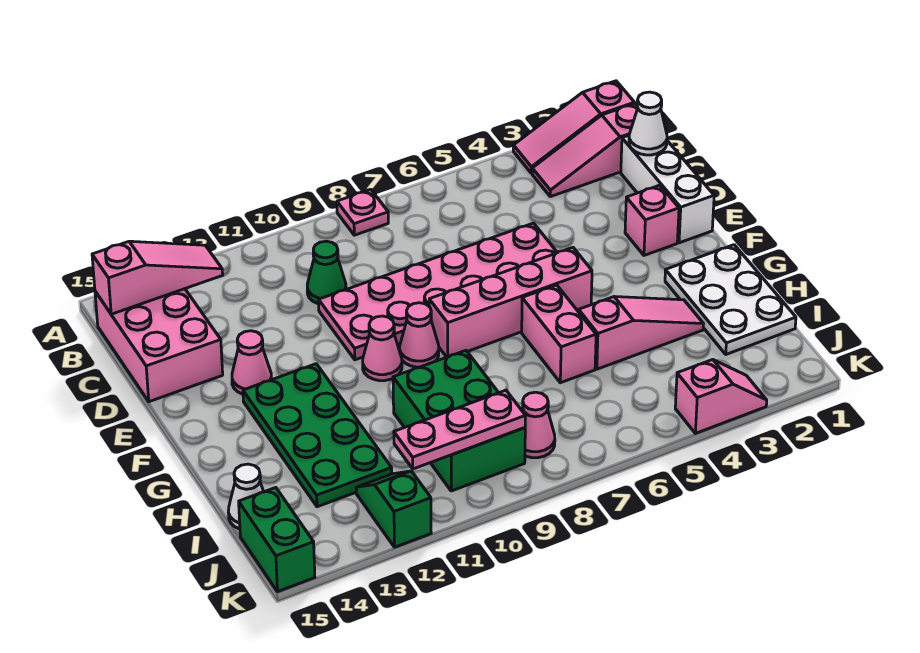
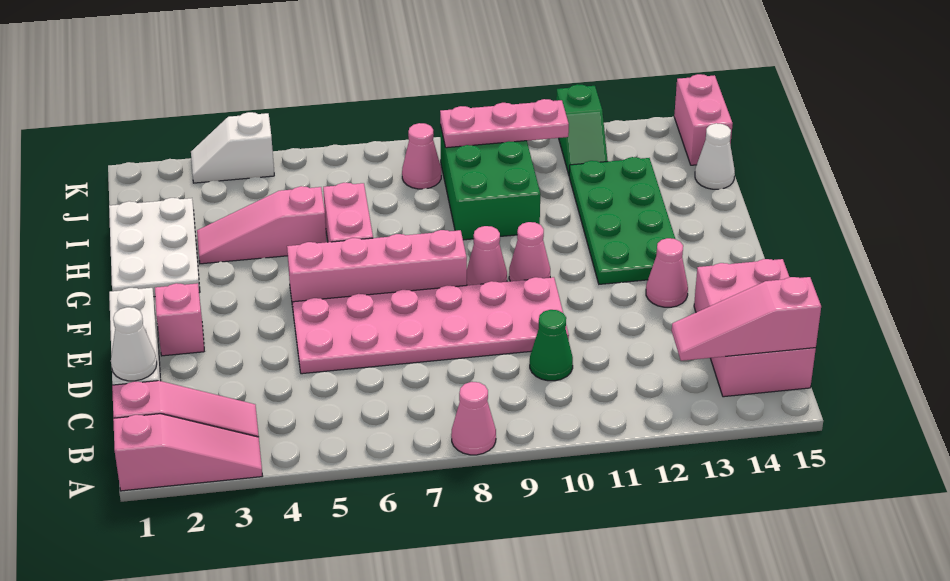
pink 1x1 plate [337,190,388,235] -> pink 1x1 cone [451,382,496,455]
green 1x2 brick [239,488,315,592] -> pink 1x2 brick [674,74,733,165]
pink 1x2 slope [675,360,767,433] -> white 1x2 slope [191,112,274,183]

